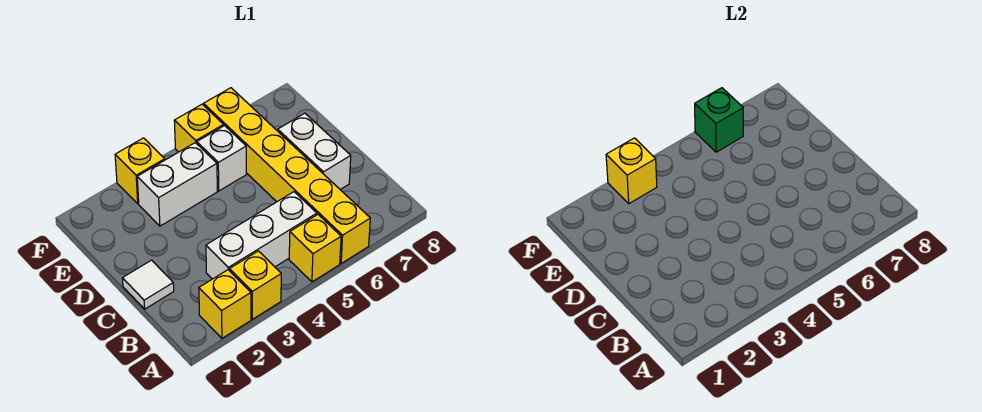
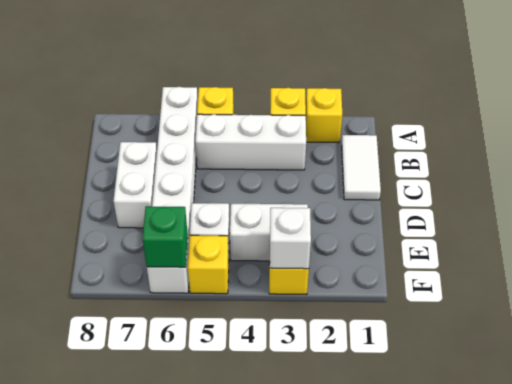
yellow 1x6 brick [204,88,370,264] -> white 1x6 brick [147,87,198,293]
white 1x1 tile [122,260,174,309] -> white 1x2 tile [342,135,381,200]
yellow 1x1 brick [606,138,657,204] -> white 1x1 brick [270,208,311,269]

